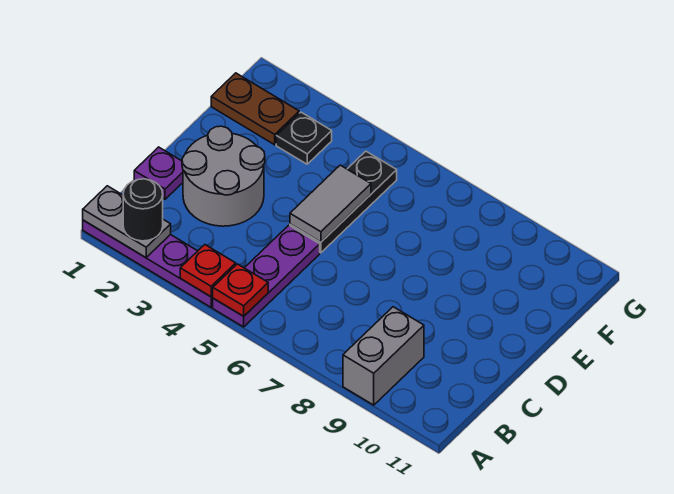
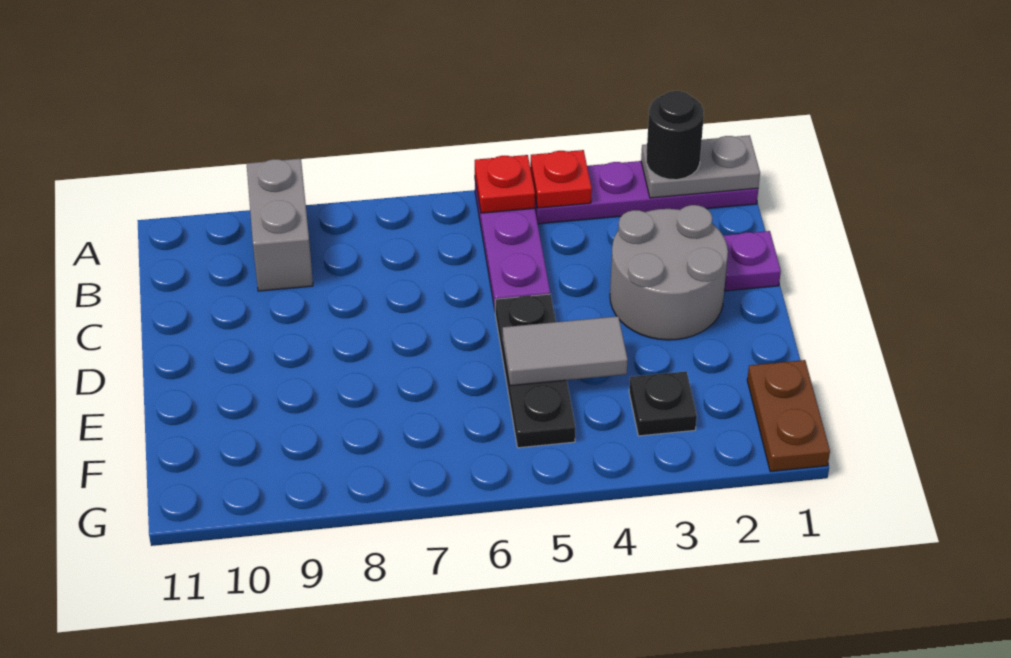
grey 1x2 tile [290,165,371,242] -> grey 1x2 tile turned to [503,316,628,386]
brown 1x2 plate [211,73,299,145] -> brown 1x2 plate turned to [747,360,830,472]

